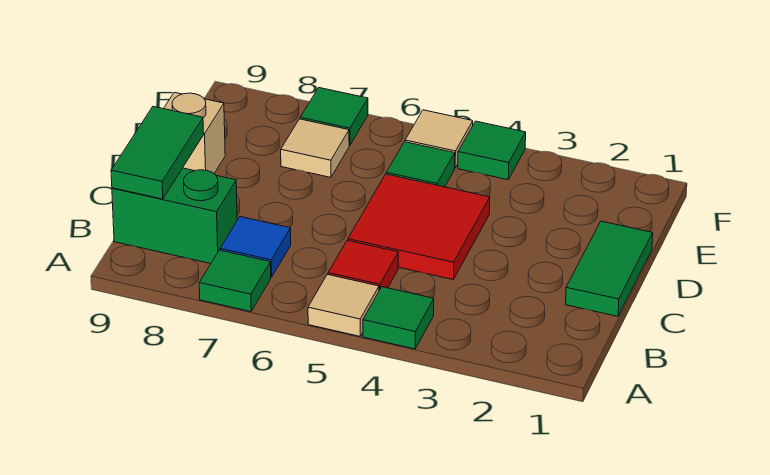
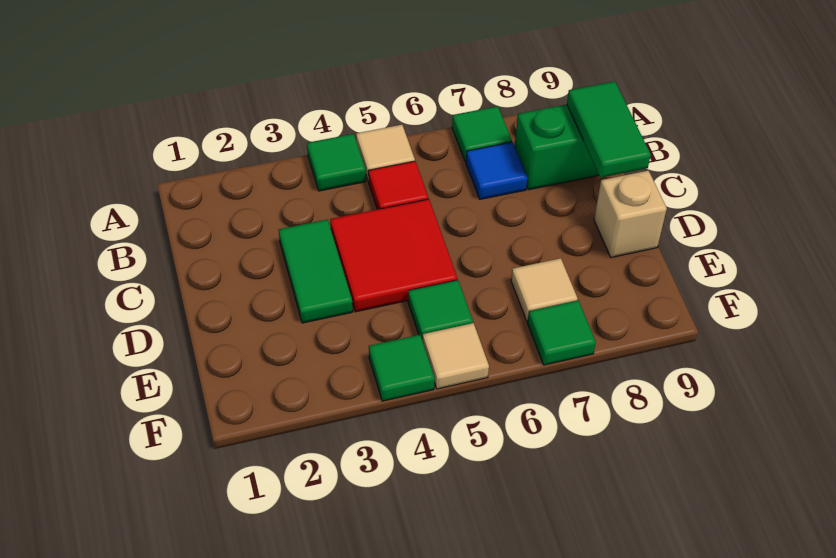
green 1x2 tile [566,221,653,316] -> green 1x2 tile moved to [279,220,353,323]

